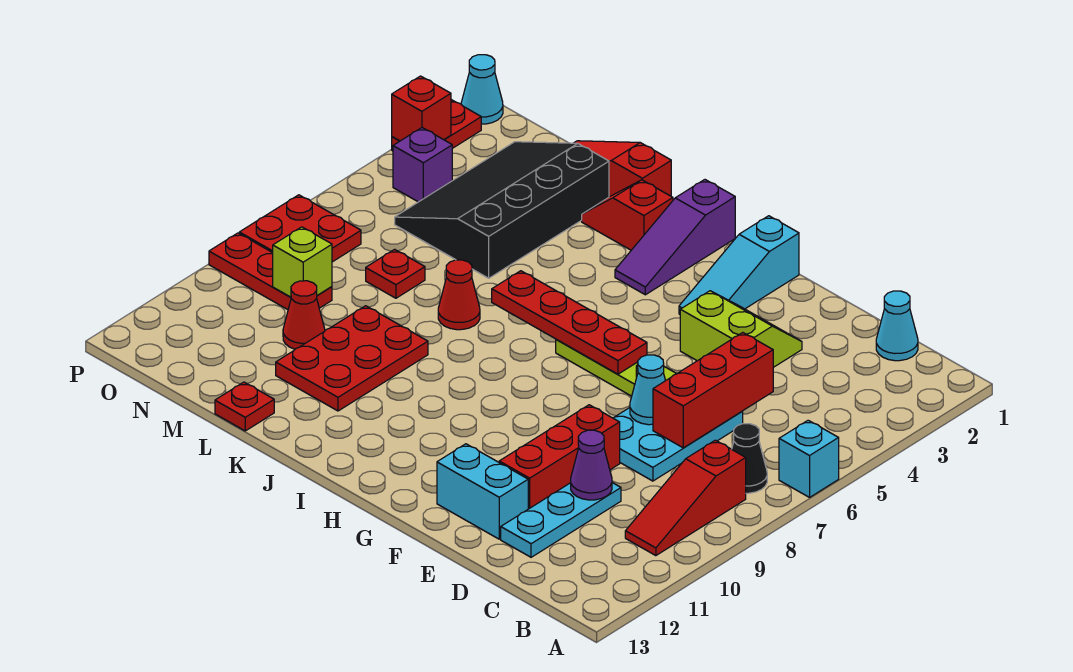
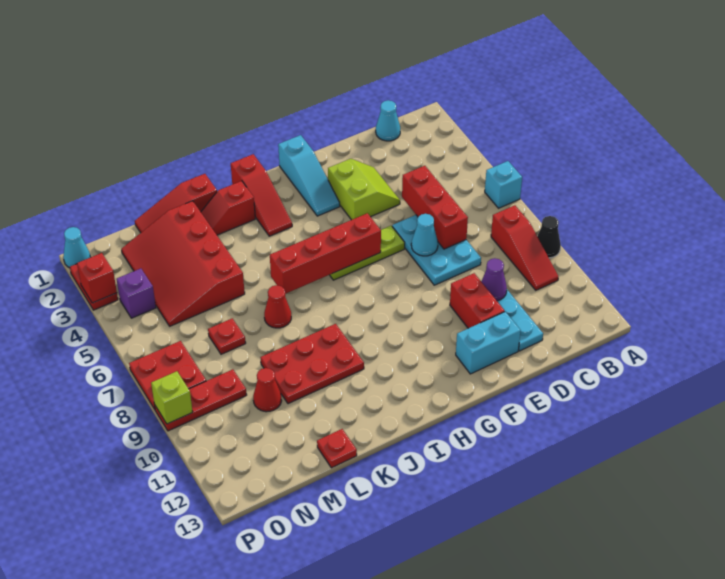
black 1x1 cone [732,424,767,493] -> black 1x1 cone moved to [537,216,561,258]
lime 2x2 slope [680,291,802,367] -> lime 2x2 slope turned to [328,159,400,220]
red 1x3 brick [499,405,620,509] -> red 1x2 brick [450,273,505,328]
red 1x4 plate [492,271,647,374] -> red 1x4 brick [270,213,381,294]
purple 1x3 slope [615,180,735,295] -> red 1x3 slope [231,154,292,236]
red 2x3 plate [276,306,428,411] -> red 2x3 plate turned to [260,324,364,404]
black 3x4 slope [395,142,609,278] -> red 3x4 slope [121,201,245,326]
lime 1x1 brick [273,227,332,297] -> lime 1x1 brick moved to [151,371,193,424]

